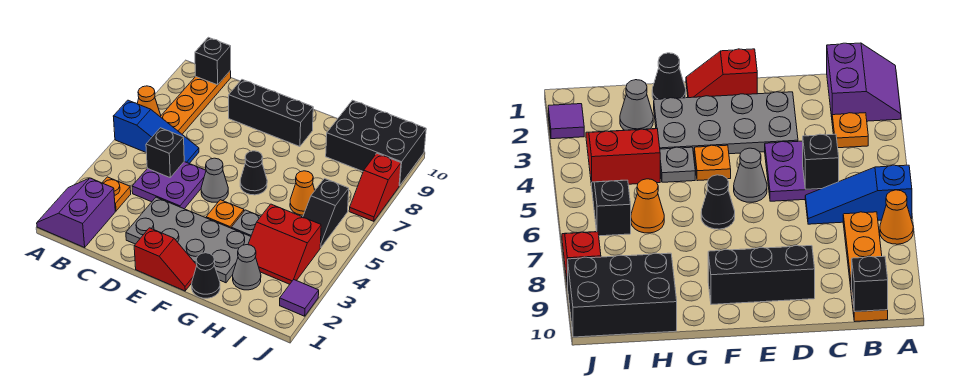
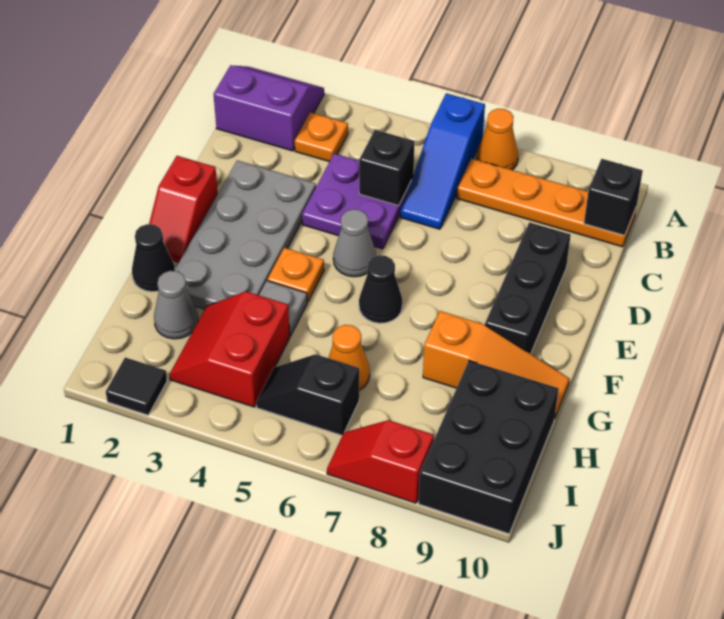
none -> orange 1x3 slope [423,311,569,417]
purple 1x1 tile [280,280,319,316] -> black 1x1 tile [106,357,167,415]

